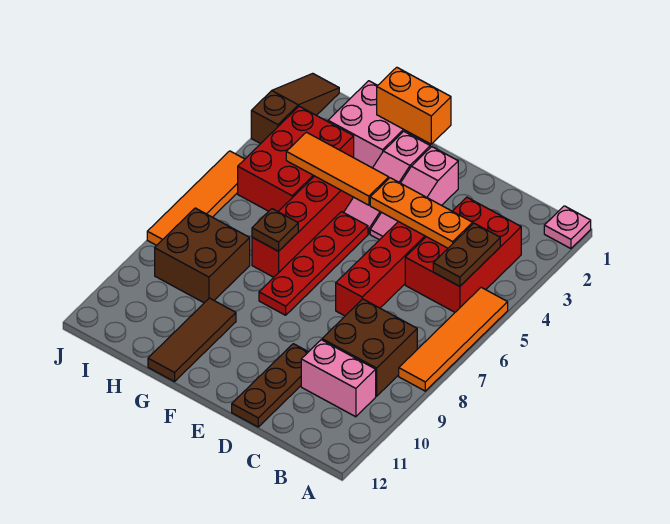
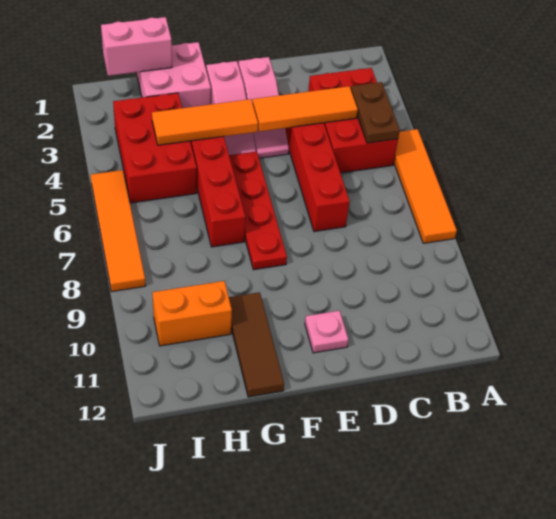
pink 1x1 plate [544,206,591,249] -> pink 1x1 plate moved to [305,311,348,353]
brown 2x2 brick [322,299,417,396] -> none
pink 1x2 brick [301,340,376,417] -> pink 1x2 brick moved to [101,17,172,76]
orange 1x3 plate [370,178,473,248] -> orange 1x3 tile [253,86,358,132]
brown 1x3 plate [232,344,308,427] -> none
orange 1x2 brick [377,67,451,144] -> orange 1x2 brick moved to [152,281,232,346]
brown 1x1 plate [252,209,298,251] -> none
brown 2x2 brick [155,208,250,303] -> none
brown 1x3 slope [251,73,339,144] -> none

